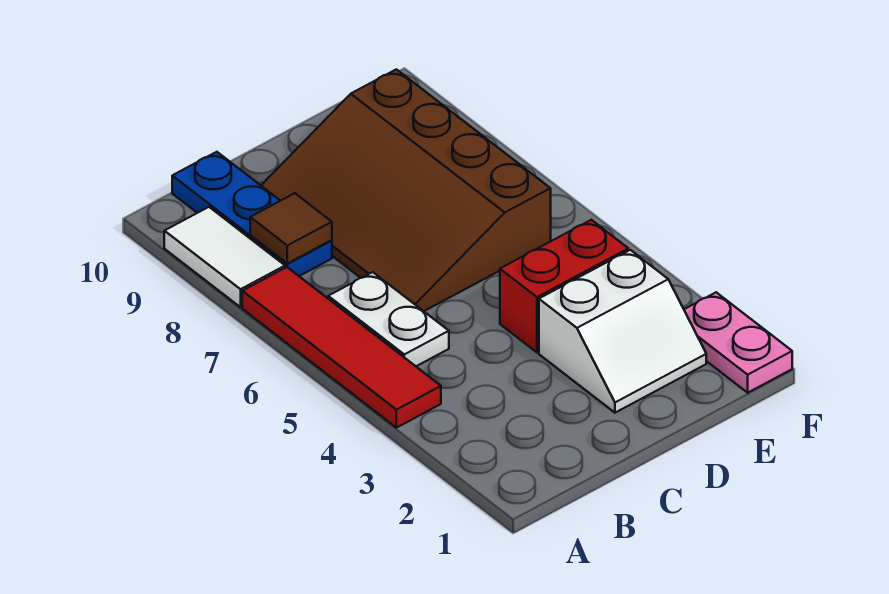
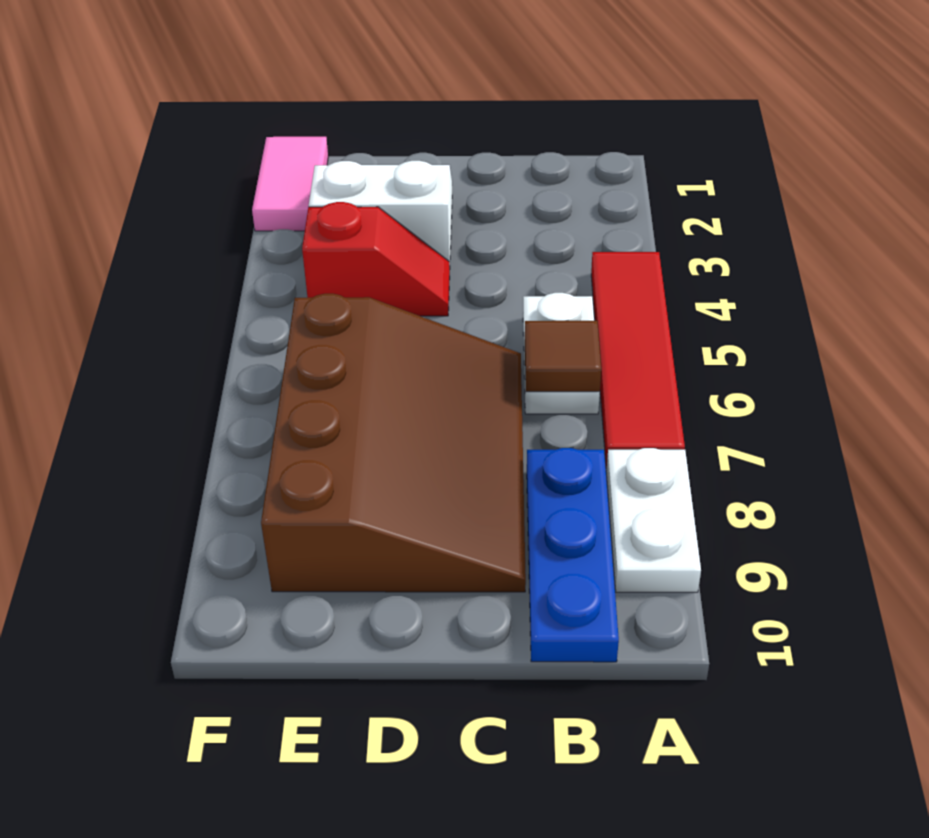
white 1x2 tile [164,207,285,307] -> white 1x2 plate [606,448,701,592]
brown 1x1 tile [250,193,332,264] -> brown 1x1 tile moved to [525,320,601,392]
red 1x2 brick [500,220,628,352] -> red 1x2 slope [302,202,450,316]
pink 1x2 plate [684,292,792,393] -> pink 1x2 tile [252,137,328,231]

